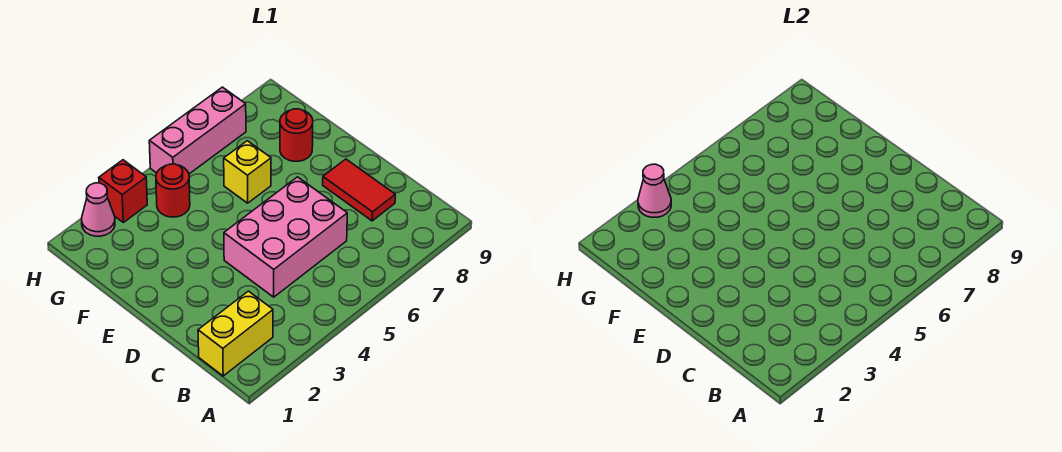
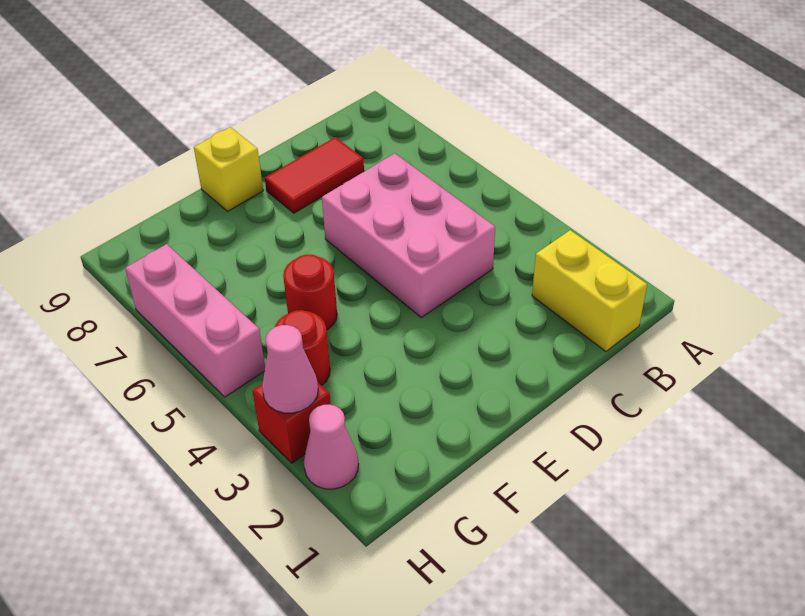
yellow 1x1 brick [224,141,271,203] -> yellow 1x1 brick moved to [194,127,263,211]
red 1x1 round brick [280,109,313,161] -> red 1x1 round brick moved to [283,254,337,330]

